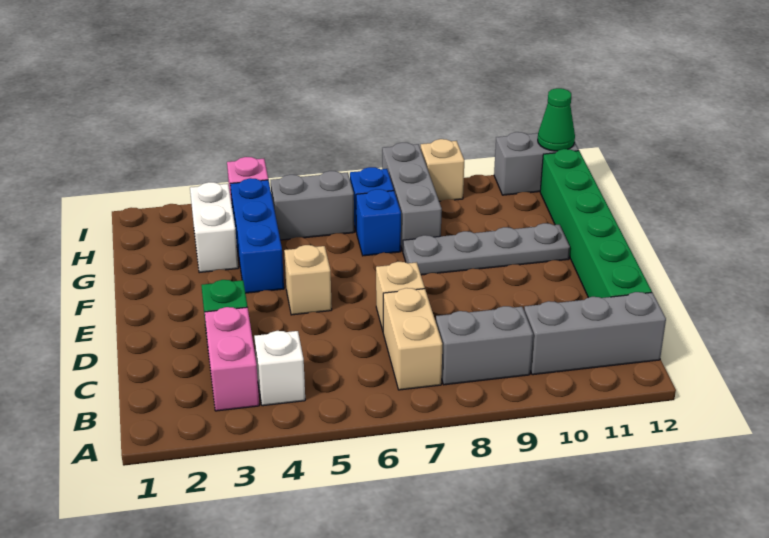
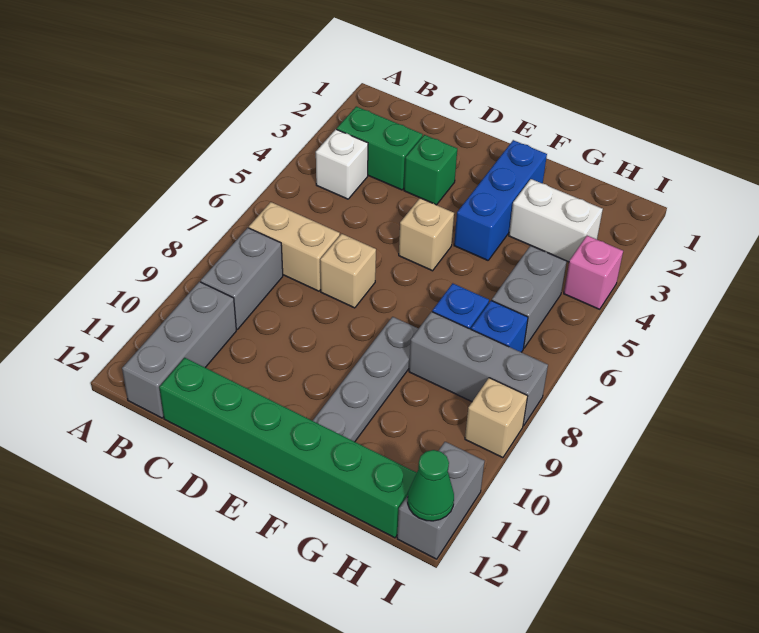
pink 1x2 brick [205,307,259,411] -> green 1x2 brick [337,106,423,190]
blue 1x3 brick [230,178,284,293] -> blue 1x3 brick turned to [454,140,547,260]

